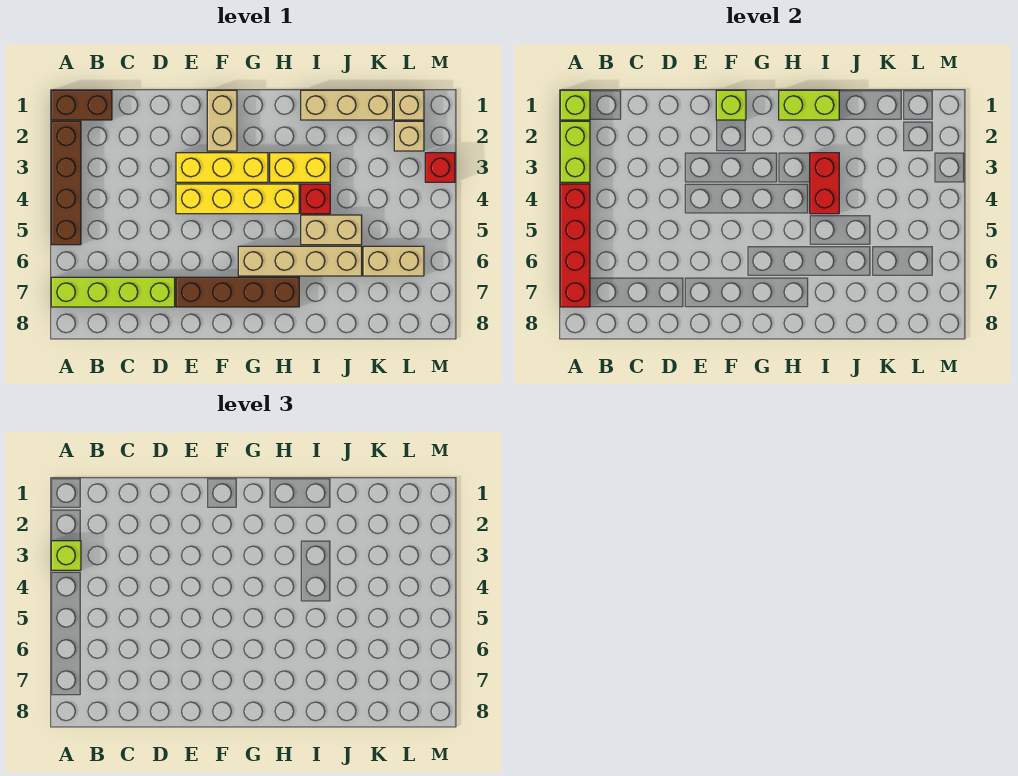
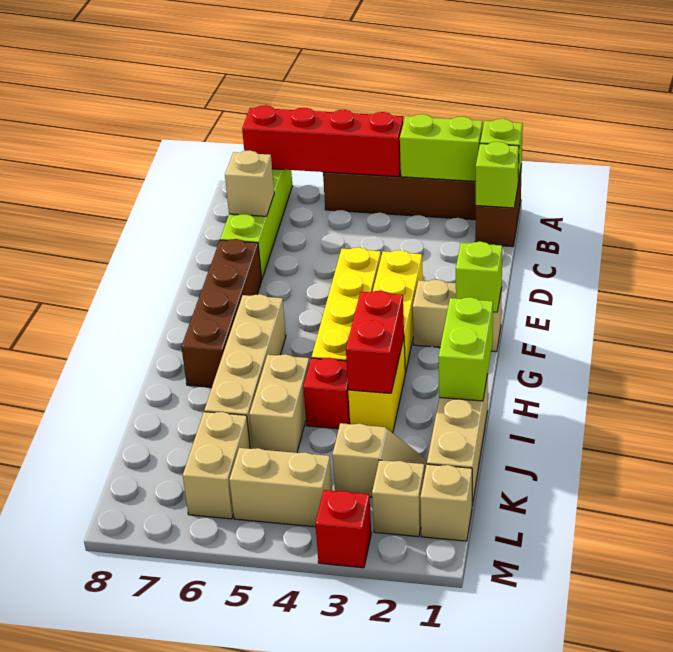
lime 1x1 brick [51,541,81,570] -> lime 1x1 brick moved to [475,142,519,208]
none -> tan 1x1 brick [225,150,274,216]
red 1x2 brick [810,153,839,214] -> red 1x2 brick turned to [346,291,404,393]
none -> tan 1x2 slope [332,423,427,497]
none -> tan 1x2 brick [229,448,332,527]

